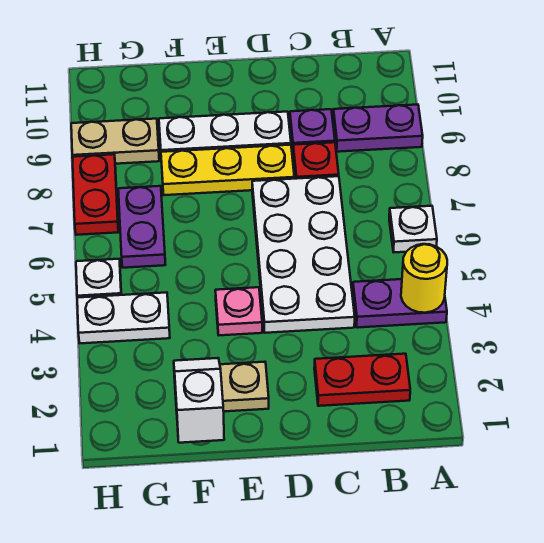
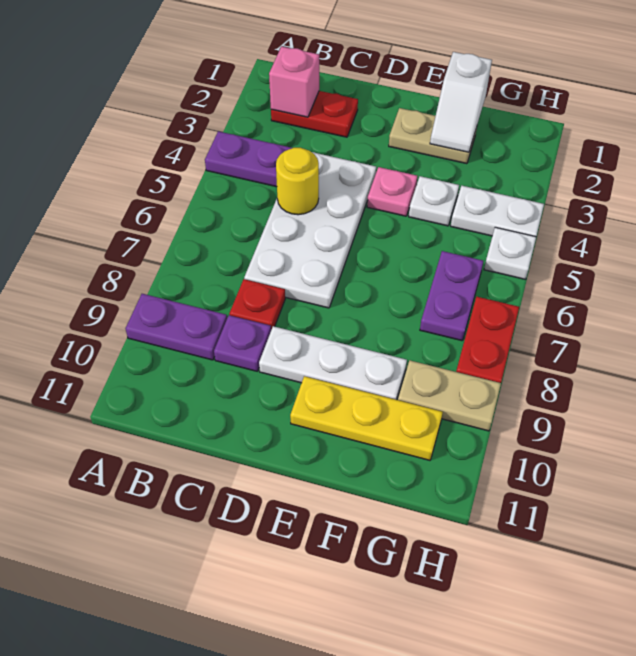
yellow 1x1 round brick [401,244,447,313] -> yellow 1x1 round brick moved to [276,148,319,215]
white 1x1 plate [389,206,437,252] -> white 1x1 plate moved to [409,176,459,226]
none -> pink 1x1 brick [269,46,319,117]
yellow 1x3 plate [161,145,294,195] -> yellow 1x3 plate moved to [290,376,443,460]

